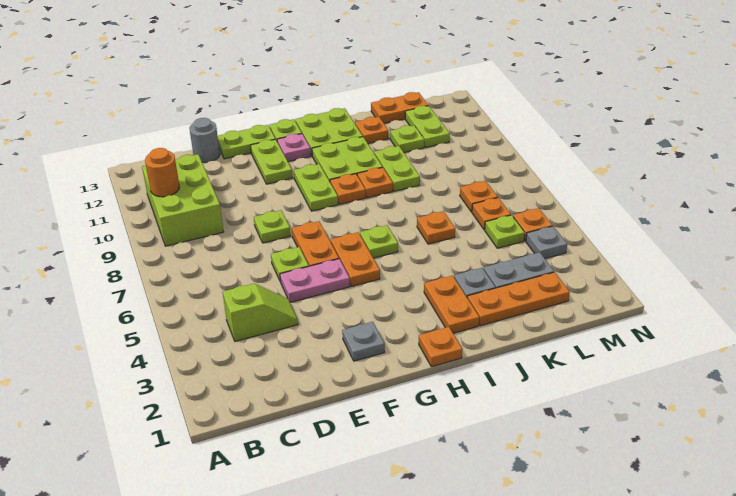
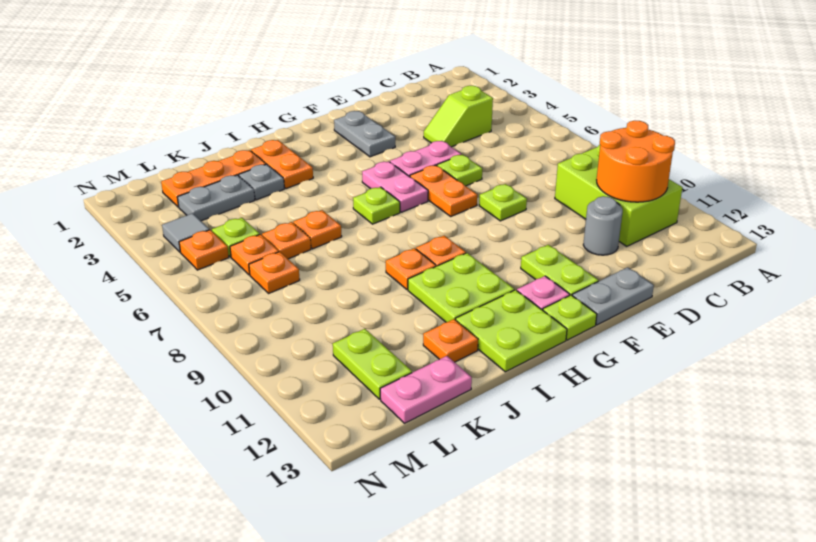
orange 1x1 round brick [145,148,179,197] -> orange 2x2 round brick [597,121,675,202]
grey 1x1 round brick [189,118,220,163] -> grey 1x1 round brick moved to [583,196,623,255]
lime 1x2 plate [218,125,275,159] -> grey 1x2 plate [572,267,654,325]
grey 1x1 plate [342,322,385,361] -> grey 1x2 plate [334,111,395,157]
orange 1x2 plate [331,232,380,286] -> pink 1x2 plate [362,161,428,212]
lime 1x2 plate [294,164,338,211] -> none
orange 1x1 plate [419,327,462,367] -> orange 1x1 plate moved to [262,222,311,259]
lime 1x2 plate [374,146,420,191] -> none
lime 1x1 plate [390,125,424,152] -> none
orange 1x2 plate [371,92,428,123] -> pink 1x2 plate [380,356,472,423]
grey 1x1 plate [526,226,567,259] -> grey 1x1 tile [162,213,209,252]

